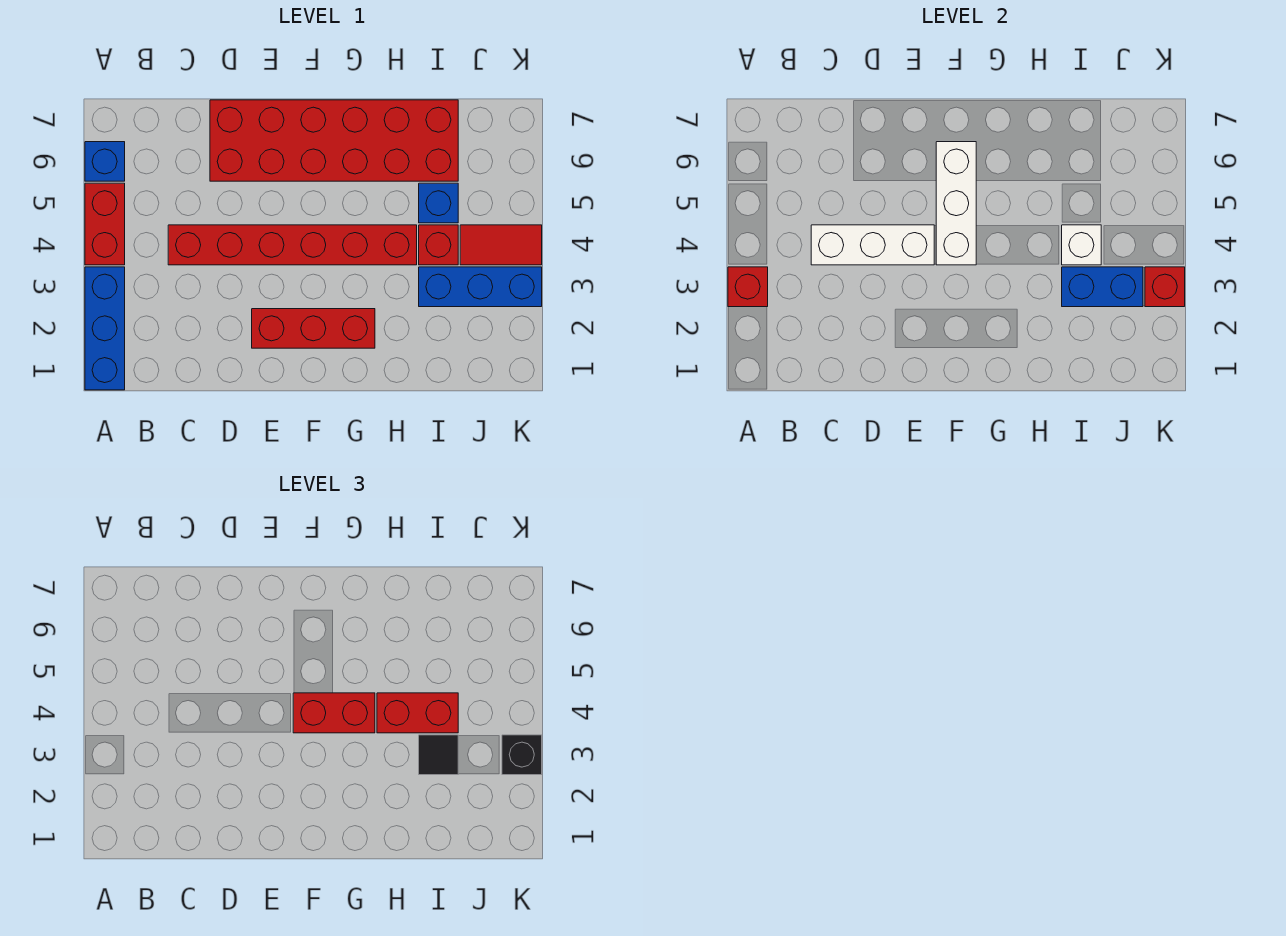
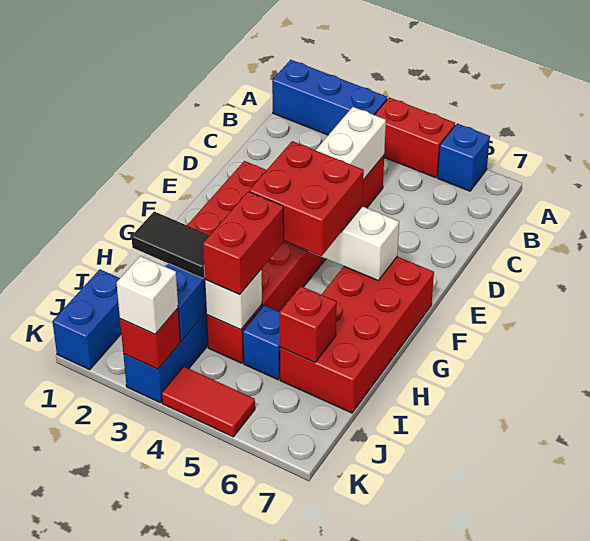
red 1x1 brick [728,267,768,307] -> red 1x1 brick moved to [279,286,337,363]
red 2x6 brick [210,100,458,181] -> red 2x4 brick [280,257,434,413]
red 1x2 brick [293,693,375,733] -> red 2x2 brick [249,141,364,256]
black 1x1 tile [419,735,458,775] -> black 1x2 tile [131,212,210,278]
none -> blue 1x2 brick [52,269,121,370]
red 1x2 tile [460,225,542,265] -> red 1x2 tile turned to [161,367,255,437]
black 1x1 brick [502,735,542,775] -> white 1x1 brick [117,256,178,334]

